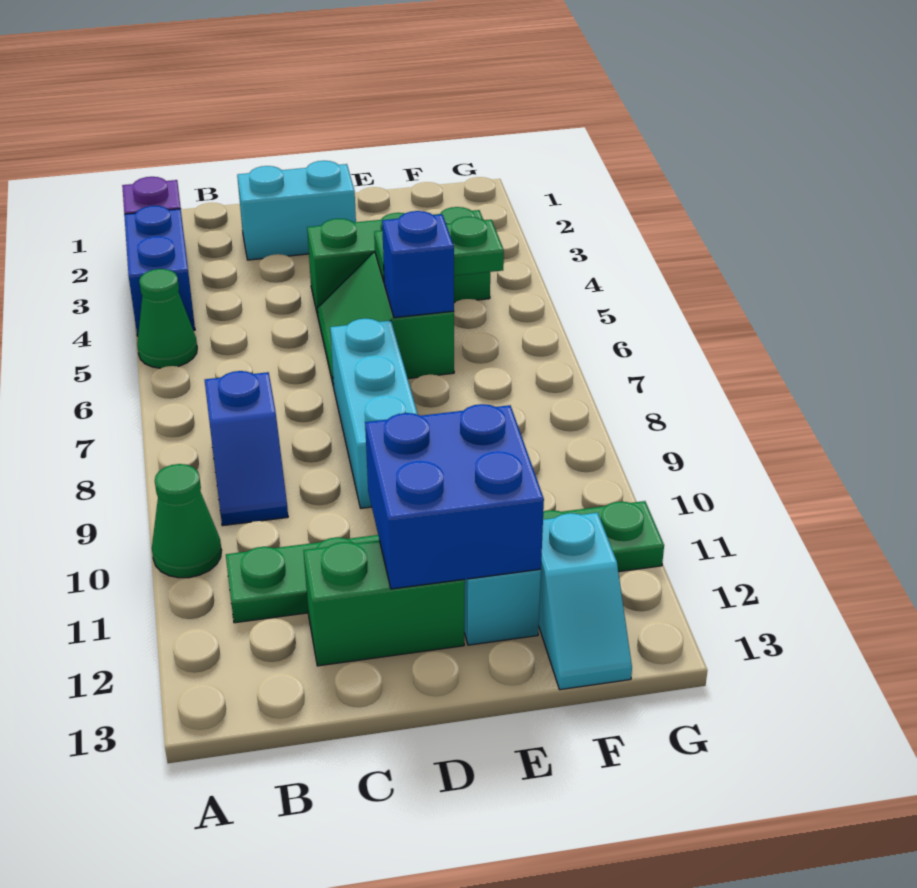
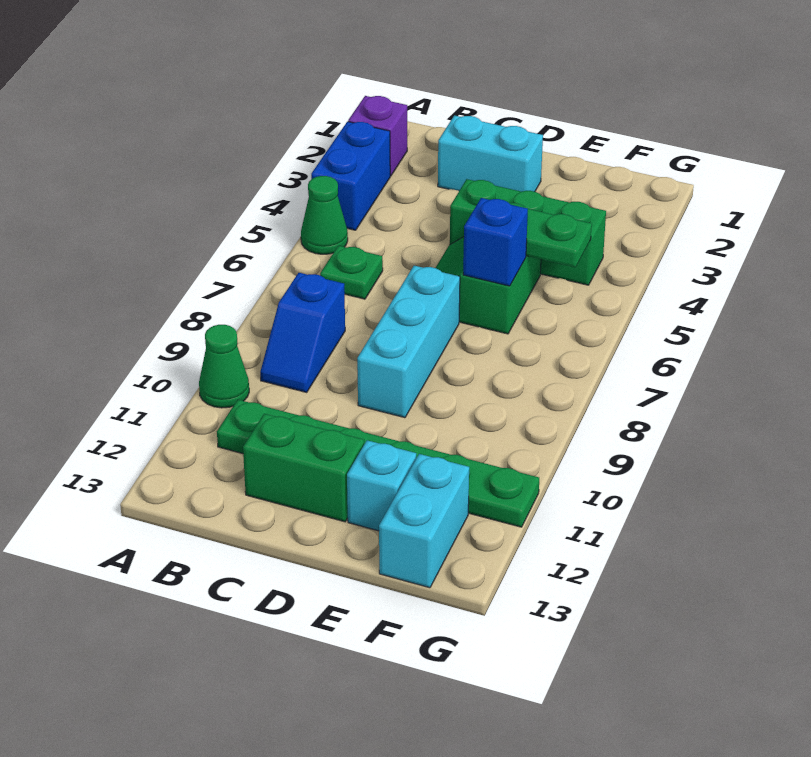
none -> green 1x1 plate [320,246,383,299]
blue 2x2 brick [365,404,544,589] -> none
cyan 1x2 slope [539,513,632,690] -> cyan 1x2 brick [379,454,469,588]

